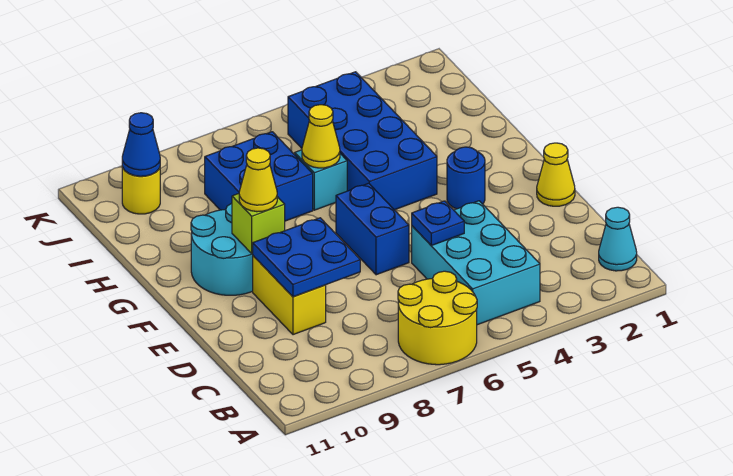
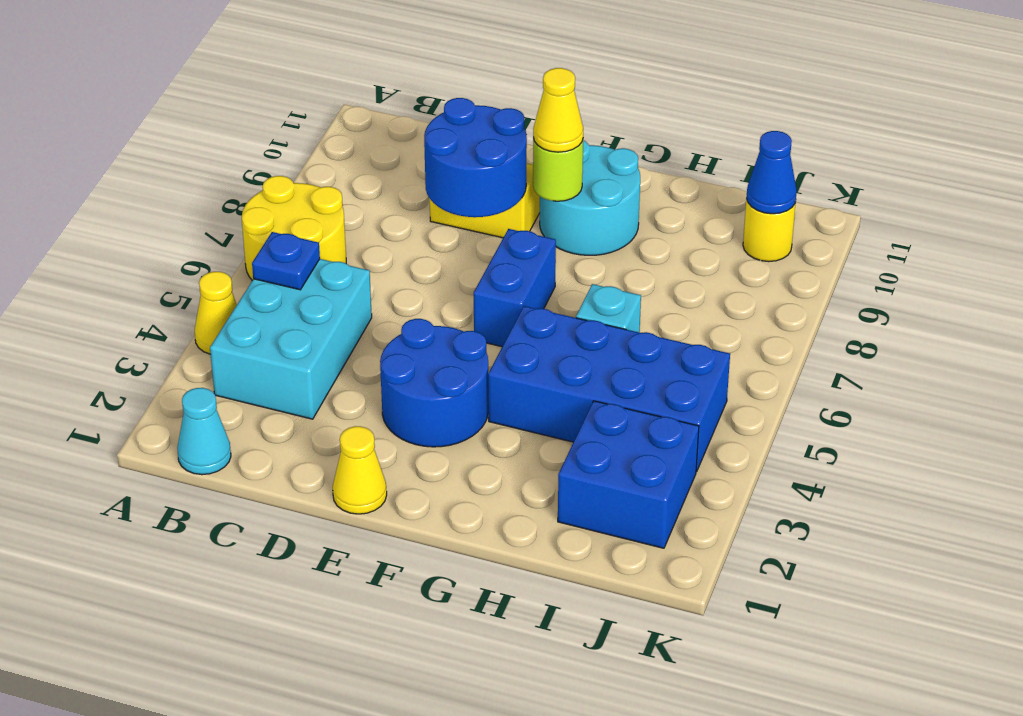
cyan 2x3 brick [412,201,540,325] -> cyan 2x3 brick turned to [210,259,372,419]
blue 1x1 plate [412,201,464,245] -> blue 1x1 plate moved to [252,232,320,290]
blue 2x2 plate [253,218,360,297] -> blue 2x2 round brick [424,98,527,217]
blue 1x2 brick [336,183,409,275] -> blue 1x2 brick turned to [474,229,556,347]
blue 1x1 round brick [447,147,485,209] -> blue 2x2 round brick [380,319,488,447]
lime 1x1 brick [232,194,285,254] -> lime 1x1 round brick [533,138,583,201]
yellow 1x1 cone [302,105,340,168] -> yellow 1x1 cone moved to [195,272,237,354]
blue 2x2 brick [205,132,313,221] -> blue 2x2 brick moved to [558,401,699,548]

